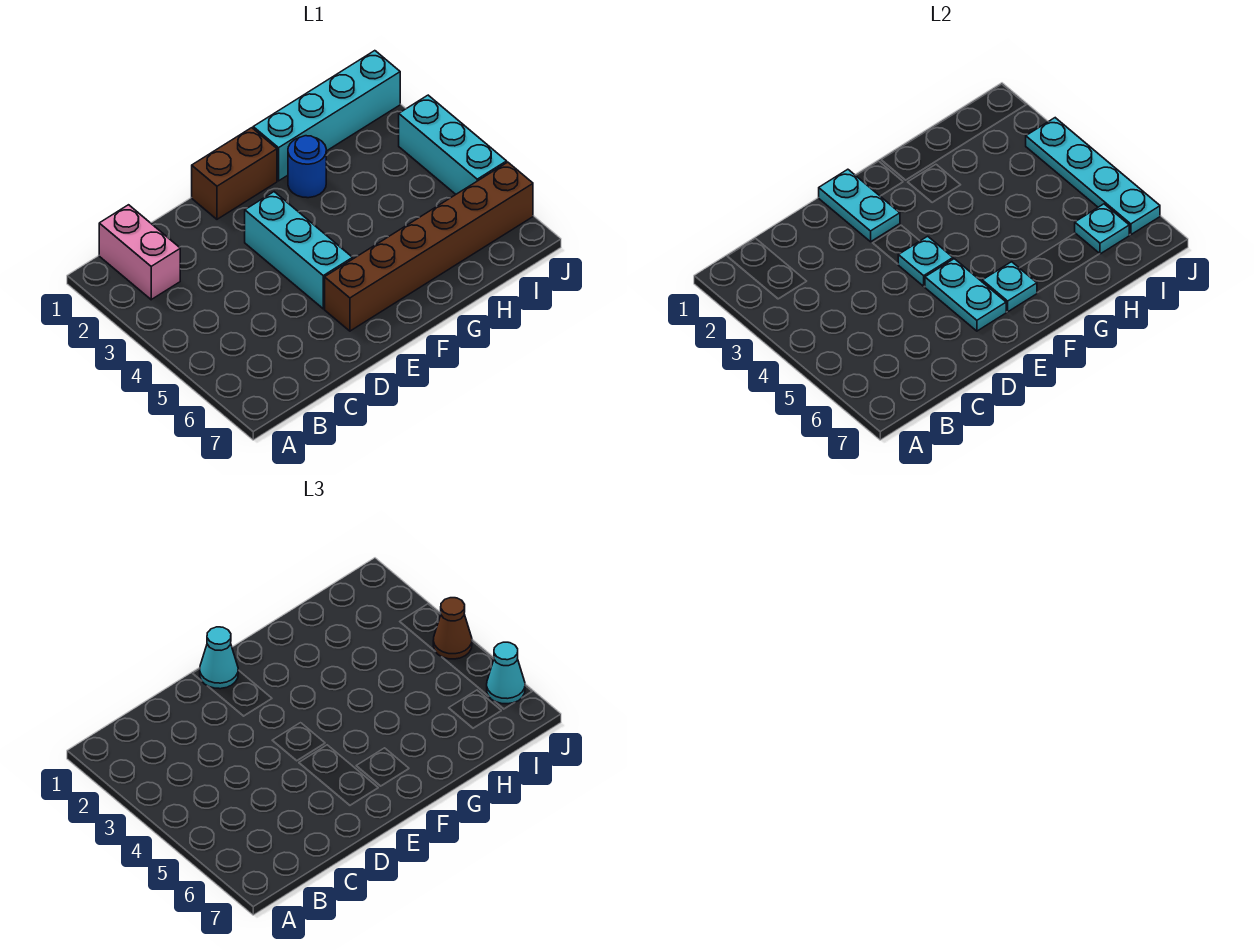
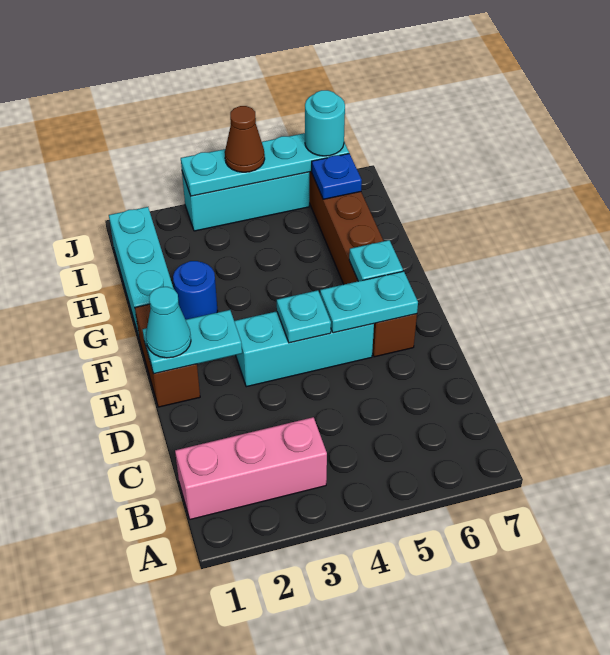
pink 1x2 brick [99,205,180,300] -> pink 1x3 brick [175,417,327,519]
cyan 1x4 brick [253,51,400,181] -> cyan 1x3 brick [109,207,174,337]
cyan 1x1 plate [1075,204,1129,254] -> blue 1x1 plate [312,154,362,199]
cyan 1x1 cone [487,642,525,704] -> cyan 1x1 round brick [305,90,345,156]

